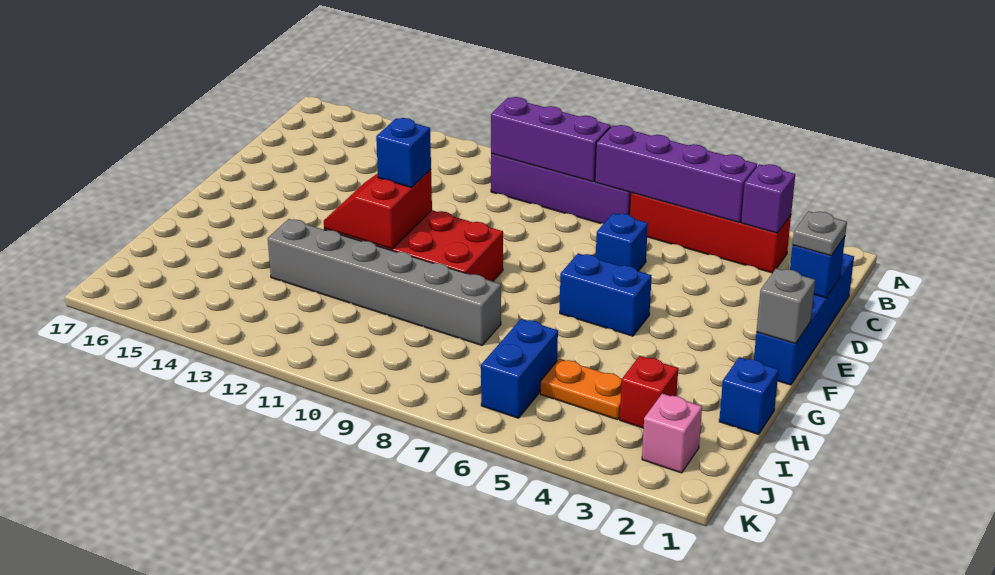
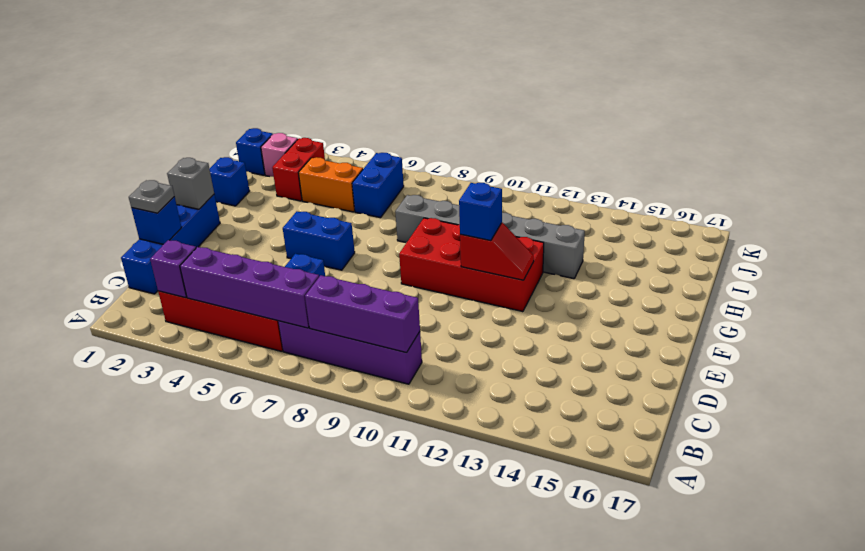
red 2x2 slope [324,170,432,249] -> red 1x2 slope [460,223,534,280]
red 1x1 brick [620,356,678,428] -> red 1x2 brick [272,138,325,201]
orange 1x2 plate [540,359,622,420] -> orange 1x2 brick [298,157,363,212]
none -> blue 1x1 brick [236,128,273,175]

